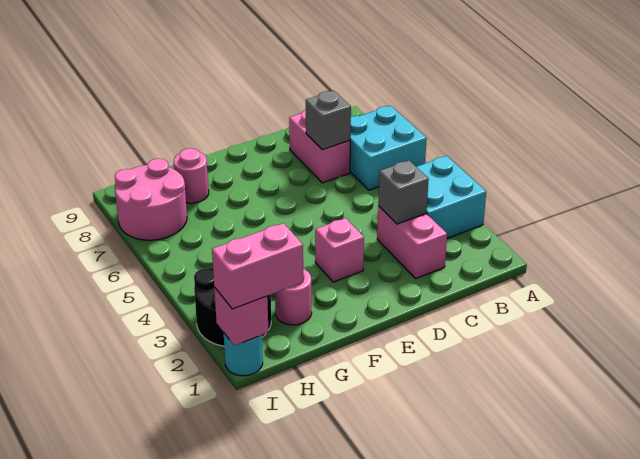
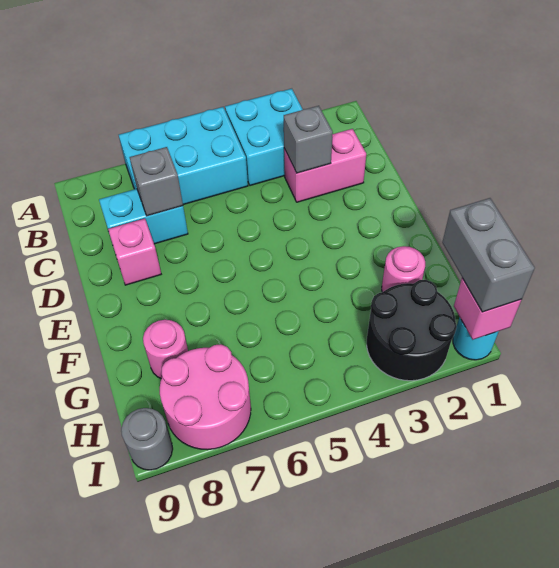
cyan 2x2 brick [350,106,427,190] -> cyan 2x3 brick [119,107,248,205]
pink 1x2 brick [289,110,350,183] -> cyan 1x2 brick [99,189,188,244]
pink 1x1 brick [315,218,364,282] -> pink 1x1 brick moved to [108,218,161,285]
pink 1x2 brick [212,223,303,309] -> grey 1x2 brick [442,198,535,312]
none -> grey 1x1 round brick [121,408,173,470]

